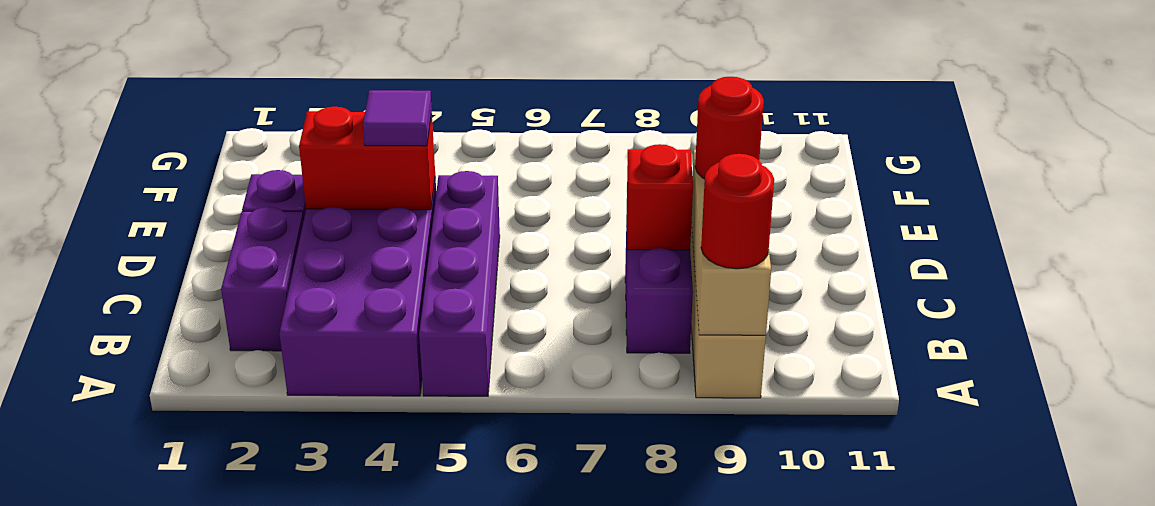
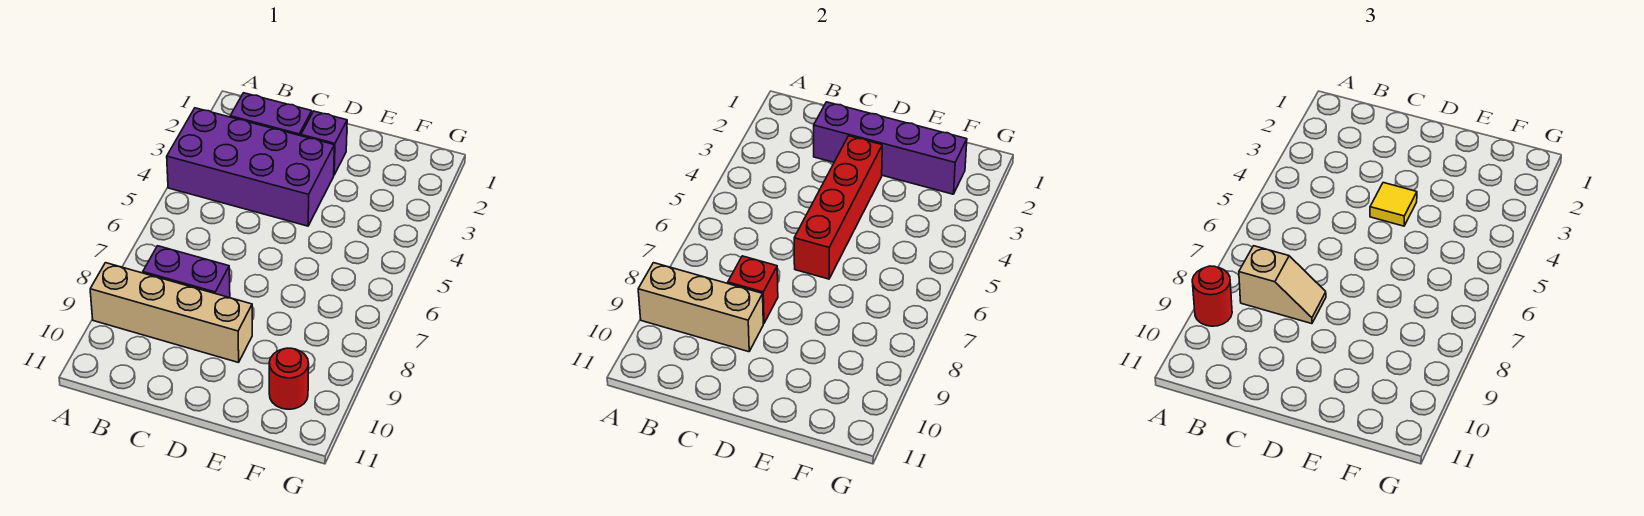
purple 1x4 brick [419,171,500,396] -> purple 1x4 brick moved to [814,102,967,194]
none -> tan 1x2 slope [1239,246,1326,324]
red 1x1 round brick [695,77,764,179] -> red 1x1 round brick moved to [269,348,309,409]
red 1x2 brick [299,107,435,210] -> red 1x4 brick [794,136,882,279]
purple 1x1 tile [363,90,432,146] -> yellow 1x1 tile [1370,183,1417,226]

